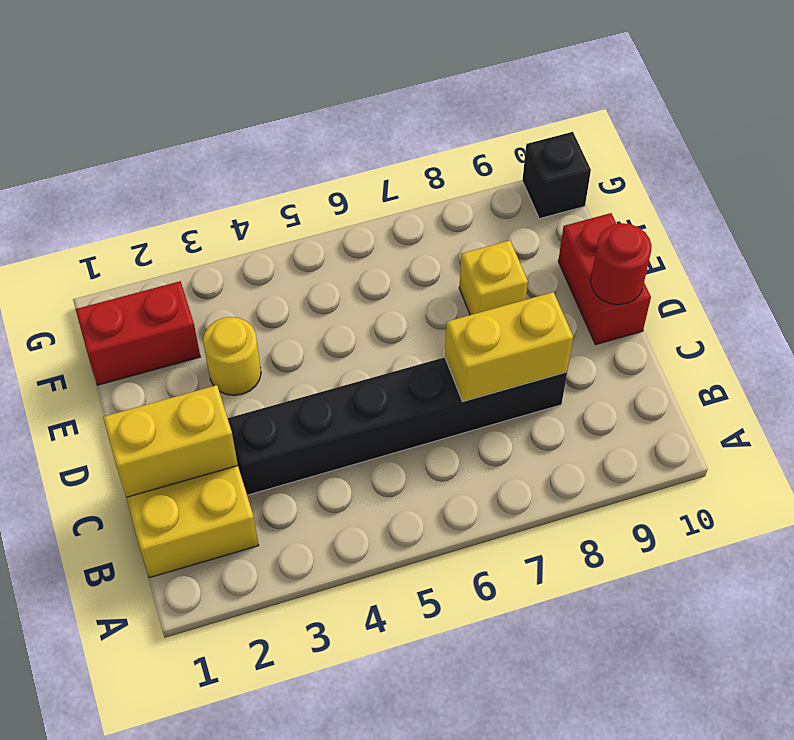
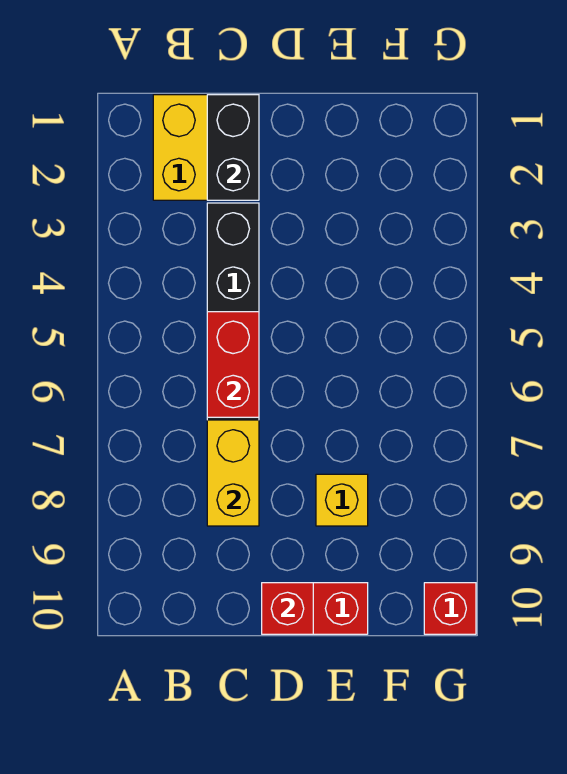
yellow 1x2 brick [103,385,238,497] -> black 1x2 brick [207,95,259,200]
red 1x1 round brick [591,223,652,305] -> red 1x1 brick [262,583,313,634]
yellow 1x1 round brick [203,317,261,395] -> none
red 1x2 brick [75,281,200,385] -> red 1x2 brick moved to [207,312,259,417]
black 1x1 brick [522,132,591,219] -> red 1x1 brick [424,583,476,634]

